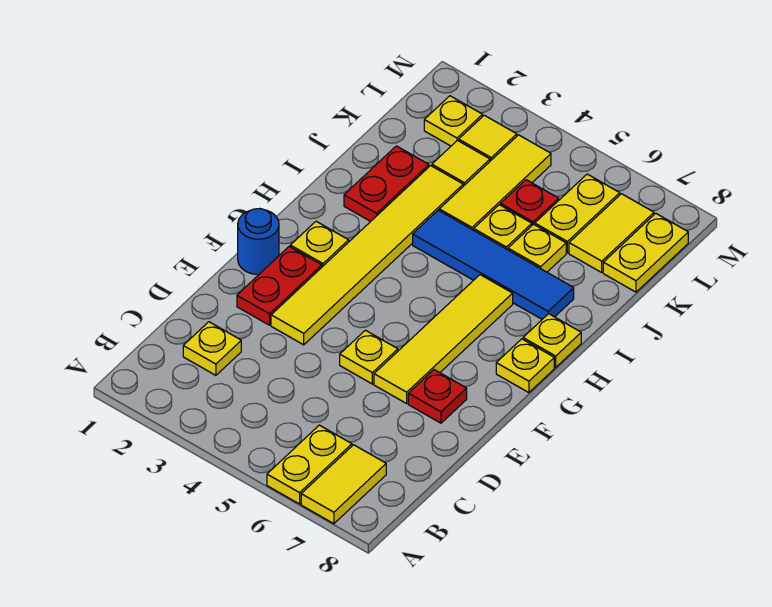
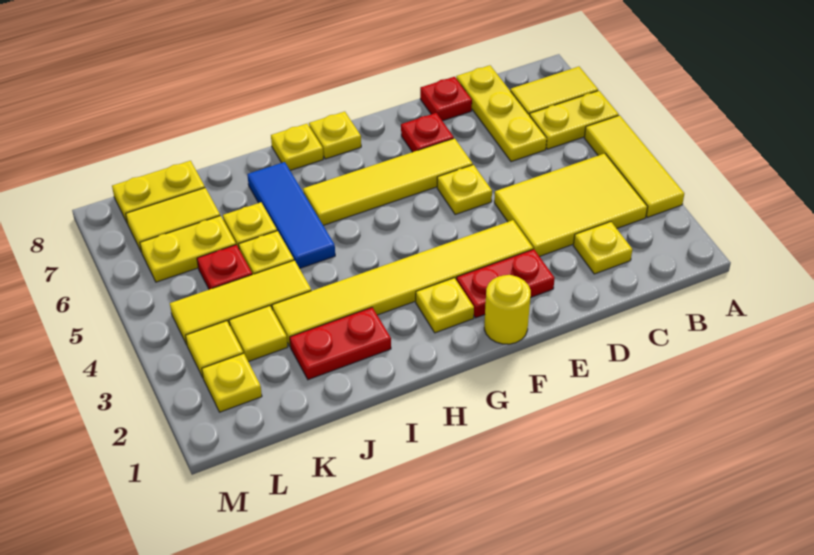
none -> yellow 1x3 tile [584,115,684,217]
none -> yellow 2x3 tile [494,153,647,256]
none -> yellow 1x3 plate [456,65,547,162]
none -> red 1x1 plate [420,77,472,121]
blue 1x1 round brick [238,209,279,275] -> yellow 1x1 round brick [484,275,531,344]
blue 1x4 tile [413,210,574,319] -> blue 1x3 tile [247,162,335,269]

